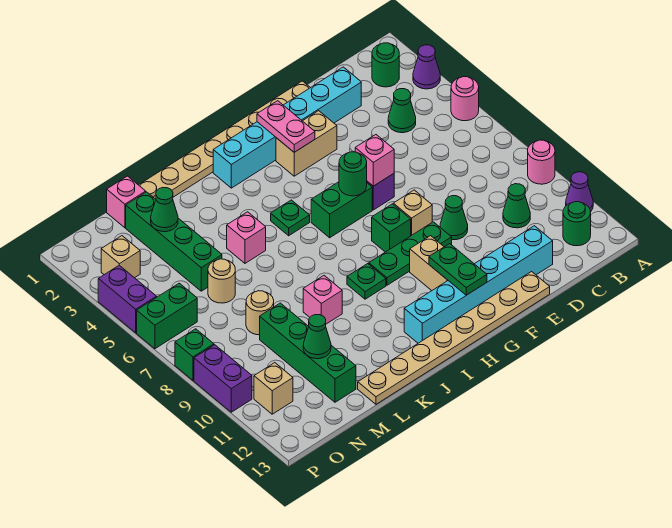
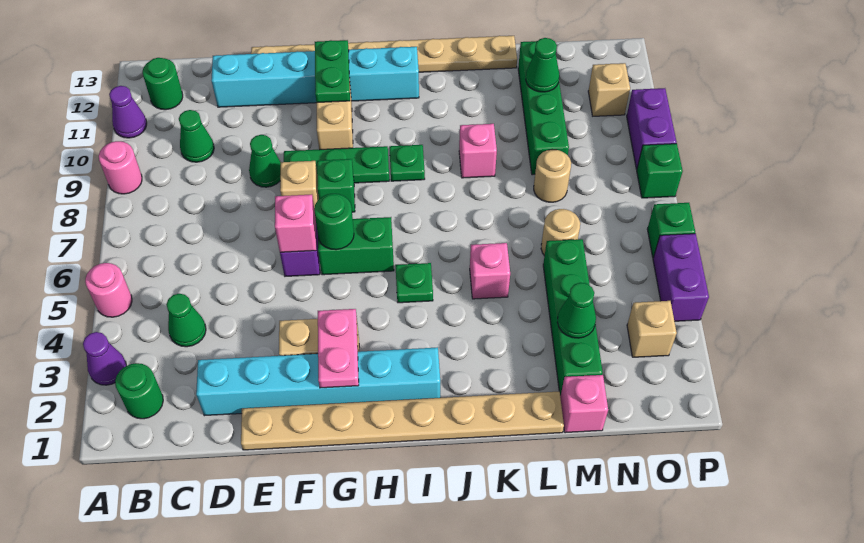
green 1x2 brick [137,283,197,349] -> green 1x1 brick [647,203,695,258]

